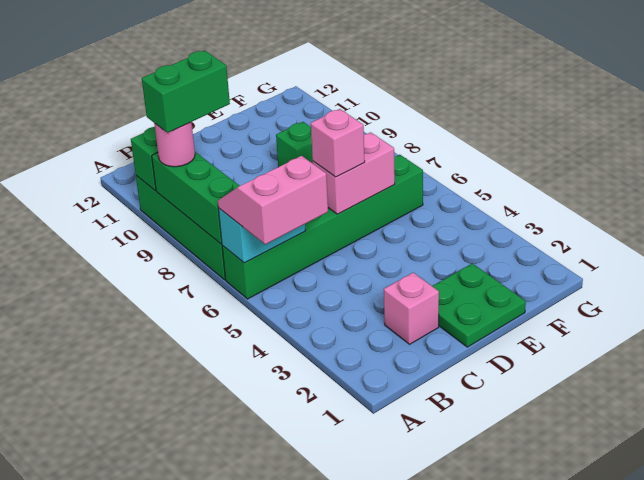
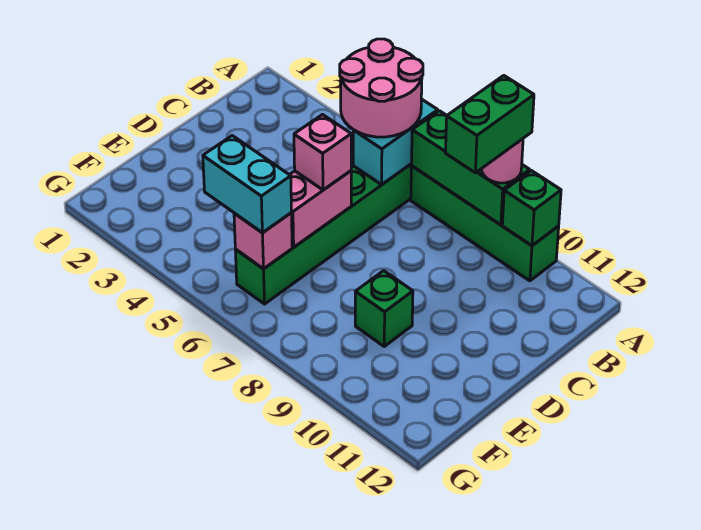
pink 2x2 slope [218,156,328,244] -> pink 2x2 round brick [340,39,423,137]
pink 1x1 brick [384,273,439,344] -> pink 1x1 brick moved to [234,213,292,269]
green 2x2 plate [432,263,526,347] -> none
none -> cyan 1x2 brick [203,136,291,233]

